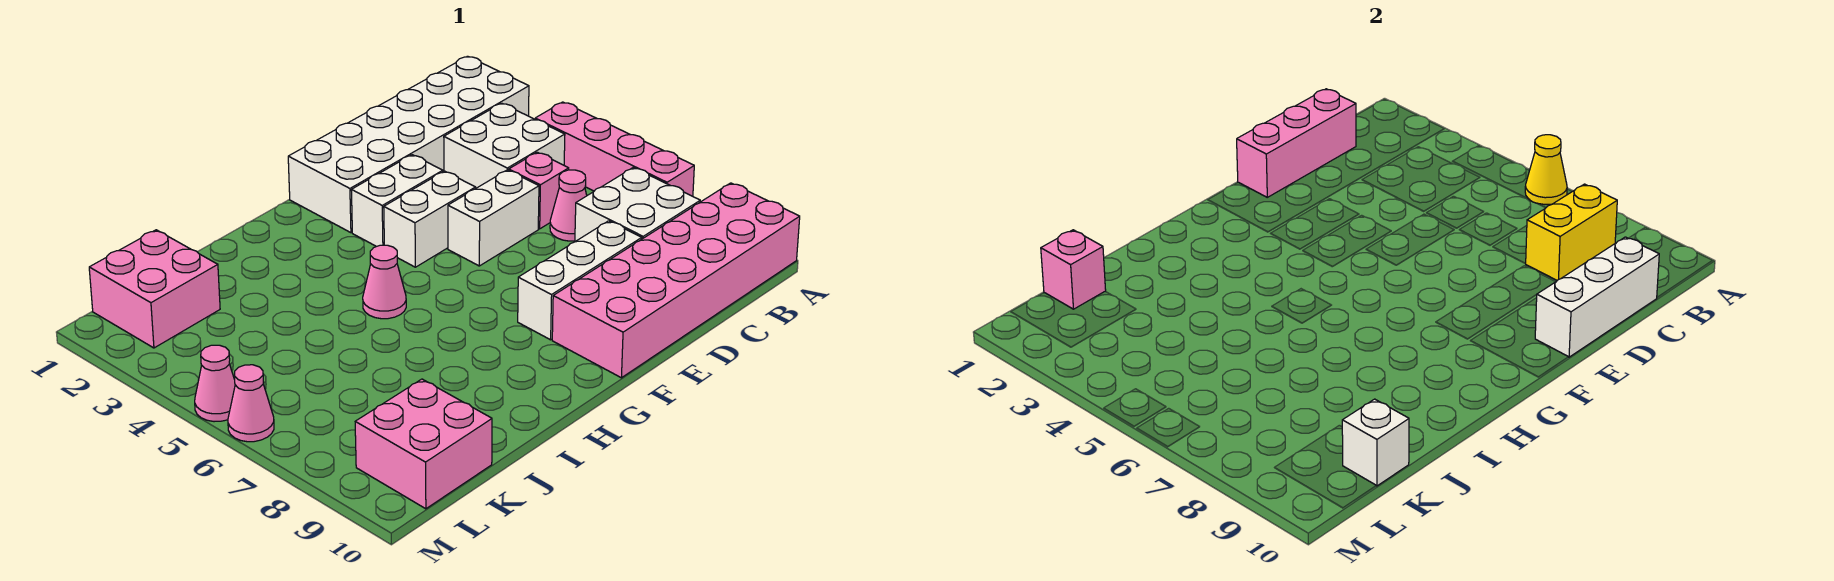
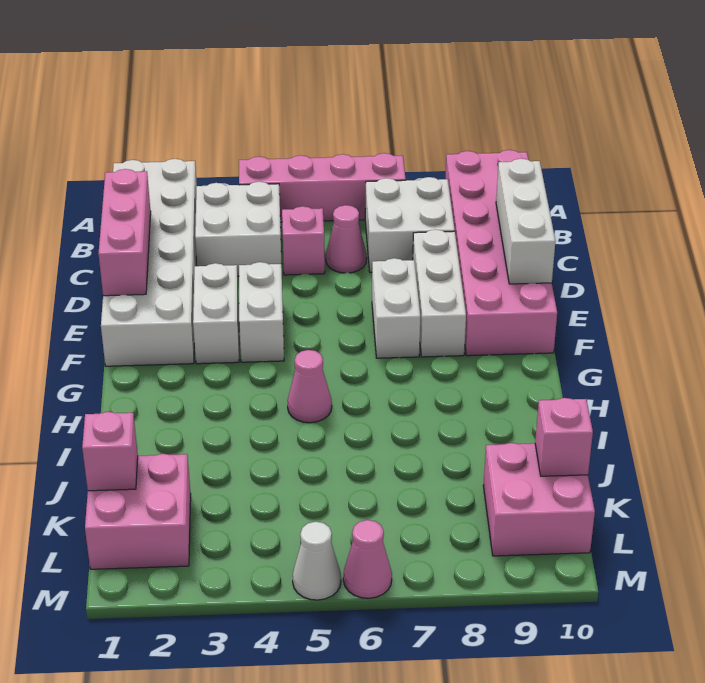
yellow 1x1 cone [1525,135,1567,204] -> none
yellow 1x2 brick [1525,184,1617,280] -> none
white 1x2 brick [448,170,539,266] -> white 1x2 brick moved to [372,258,420,358]
white 1x1 brick [1342,399,1409,486] -> pink 1x1 brick [535,398,593,476]
pink 1x1 cone [195,345,235,422] -> white 1x1 cone [293,522,341,600]

